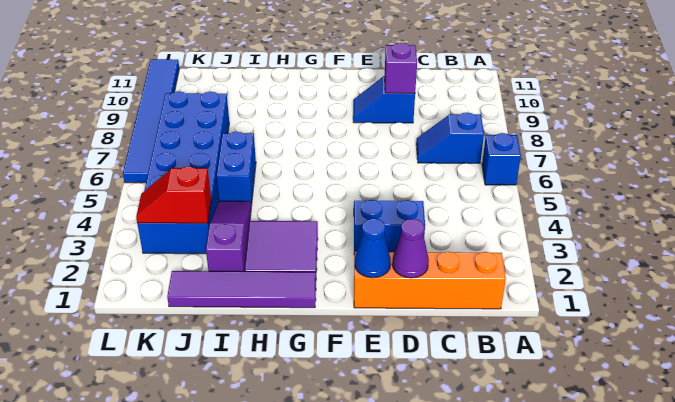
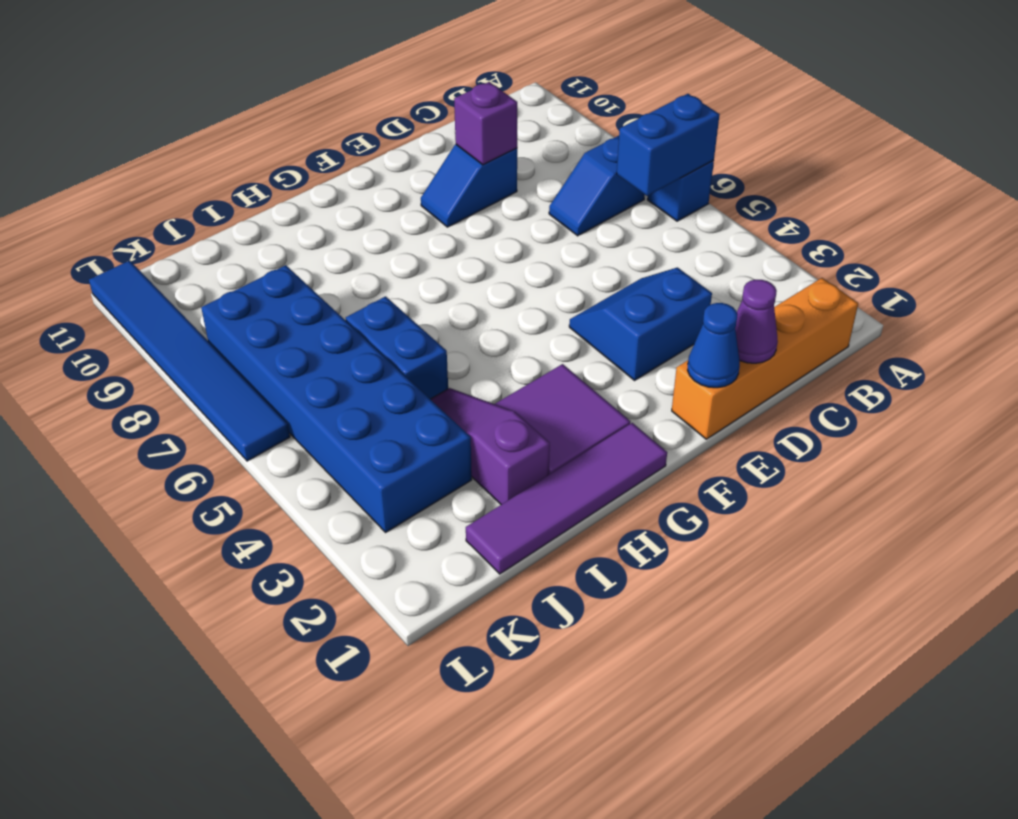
none -> blue 1x2 brick [617,94,720,196]
red 1x2 slope [136,167,211,223] -> none

